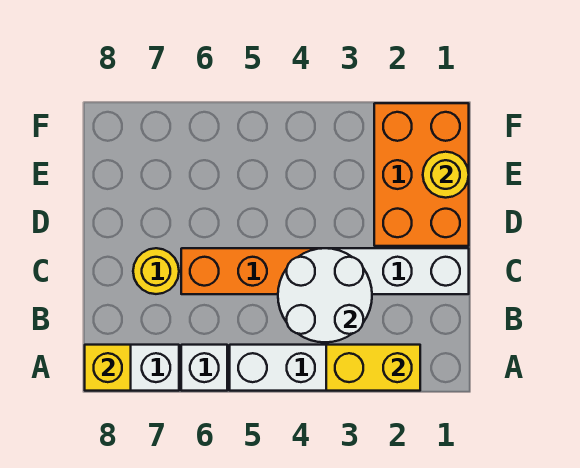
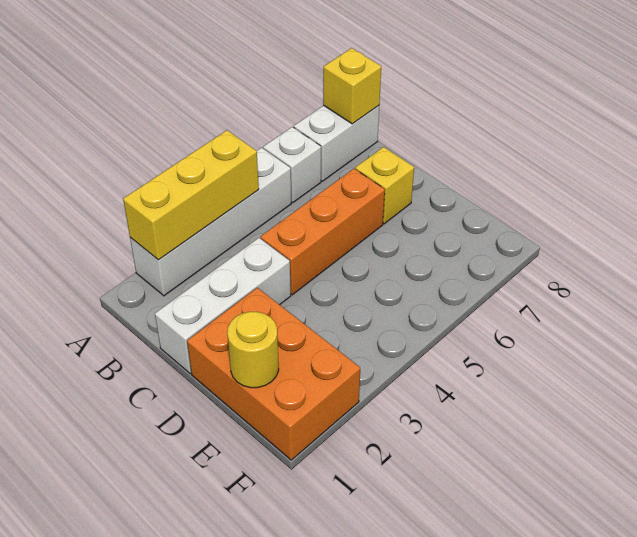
yellow 1x2 brick [326,345,420,391] -> yellow 1x3 brick [123,130,259,260]
white 2x2 round brick [278,248,372,342] -> none
yellow 1x1 round brick [133,248,179,294] -> yellow 1x1 brick [355,147,414,224]

